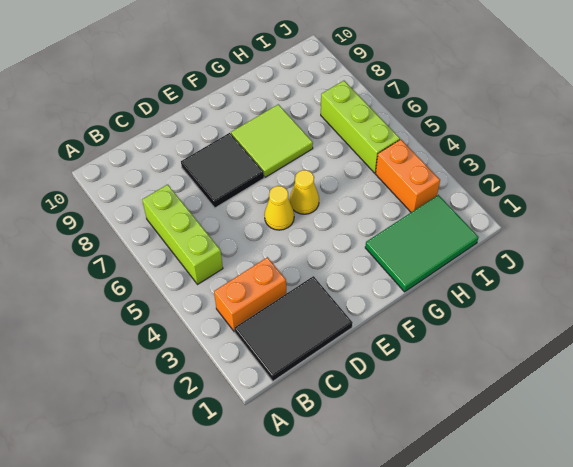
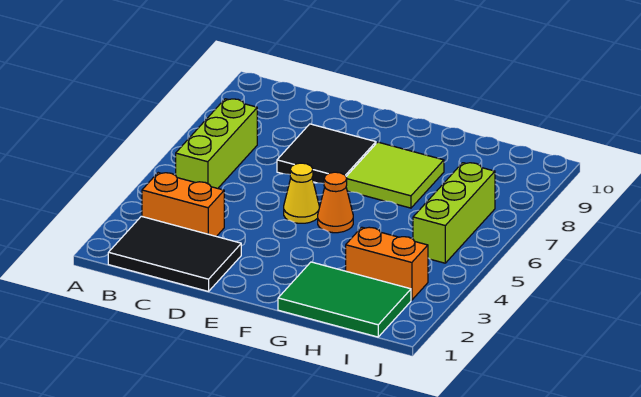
yellow 1x1 cone [290,170,319,214] -> orange 1x1 cone [318,172,353,233]
orange 1x2 brick [376,139,440,212] -> orange 1x2 brick turned to [346,227,428,300]

